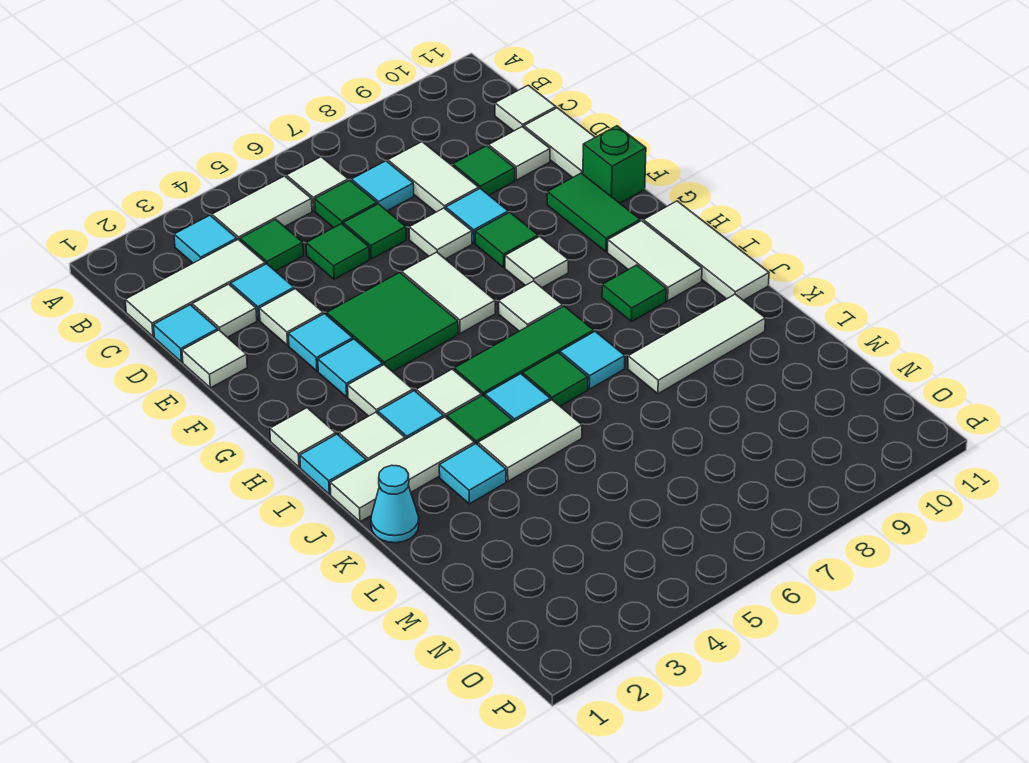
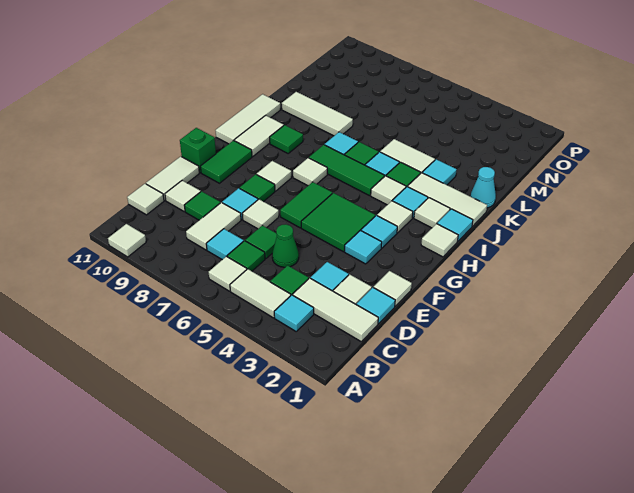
green 1x1 tile [306,224,369,279] -> green 1x1 cone [272,224,299,267]
white 1x1 tile [259,289,323,345] -> white 1x1 tile moved to [108,224,146,257]
white 1x2 tile [402,252,495,333] -> green 1x2 tile [280,182,332,228]

